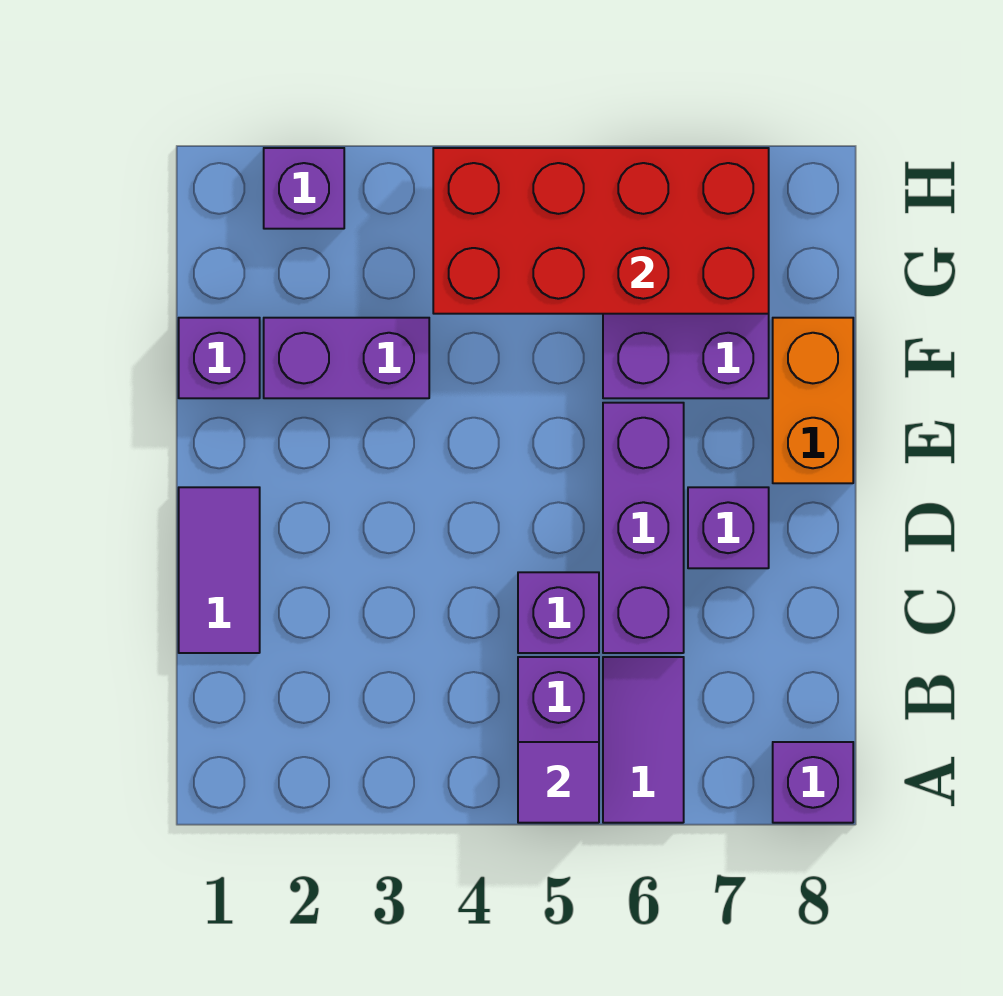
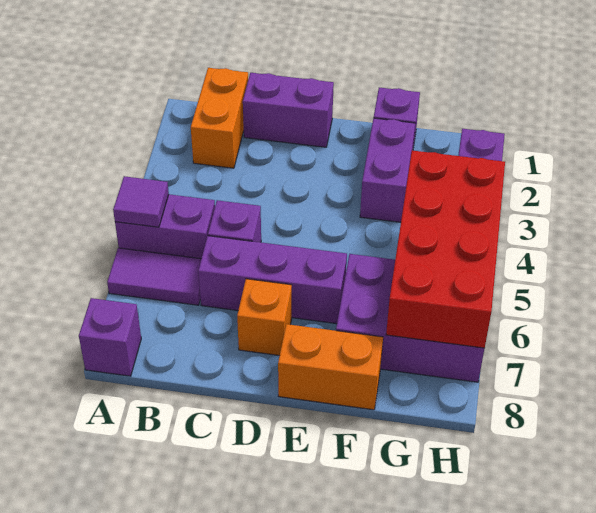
none -> orange 1x2 brick [191,68,248,168]
purple 1x2 tile [179,487,260,653] -> purple 1x2 brick [243,73,334,147]
purple 1x1 brick [688,487,769,568] -> orange 1x1 brick [237,279,292,356]

